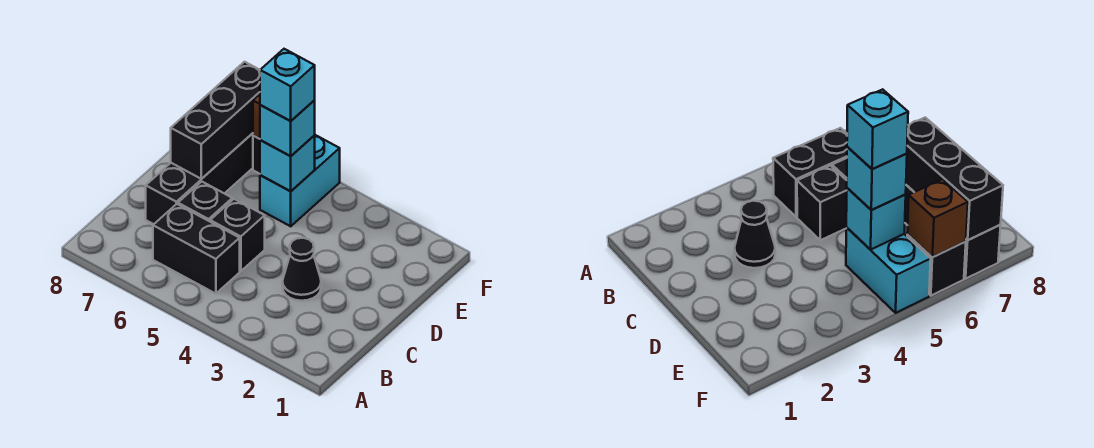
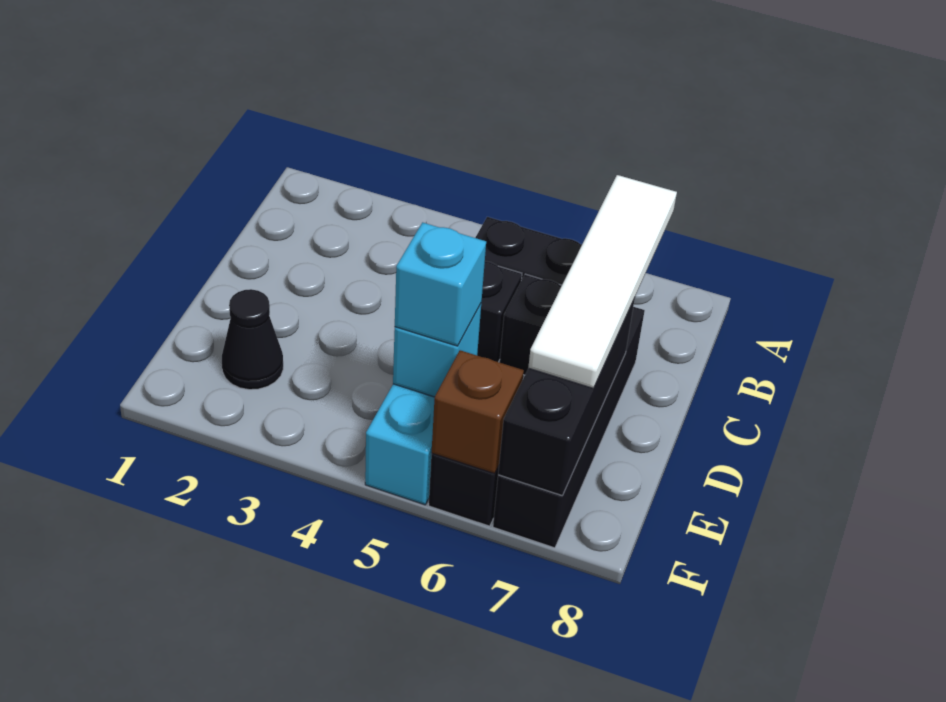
none -> white 1x4 tile [528,175,677,388]
black 1x1 cone [282,238,321,301] -> black 1x1 cone moved to [222,289,283,390]
cyan 1x1 brick [260,49,315,121] -> none

